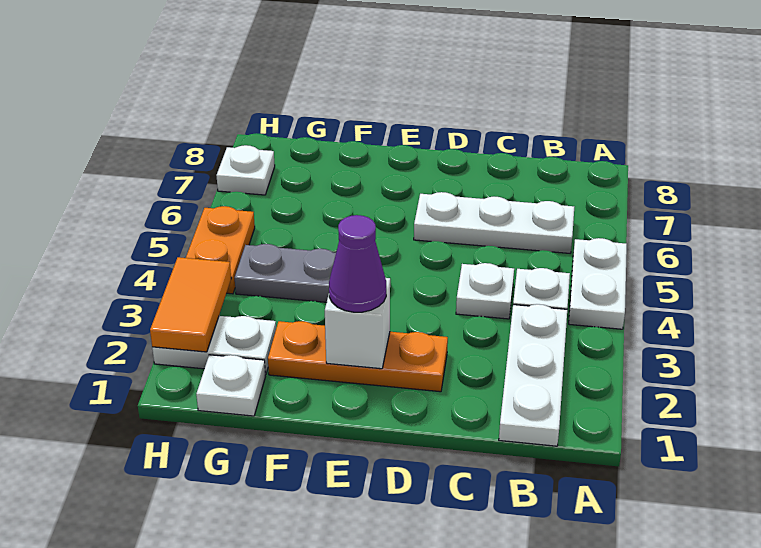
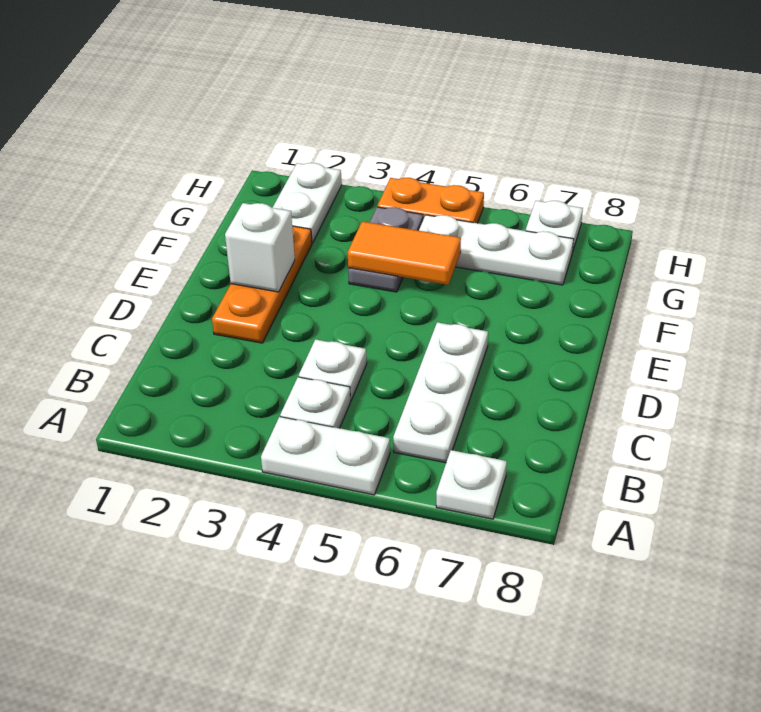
white 1x3 plate [499,304,567,446] -> white 1x3 plate moved to [419,215,574,285]
purple 1x1 cone [329,215,386,312] -> none
white 1x1 plate [196,355,266,416] -> white 1x1 plate moved to [436,450,507,519]
orange 1x2 tile [150,257,231,352] -> orange 1x2 tile moved to [348,221,461,285]

